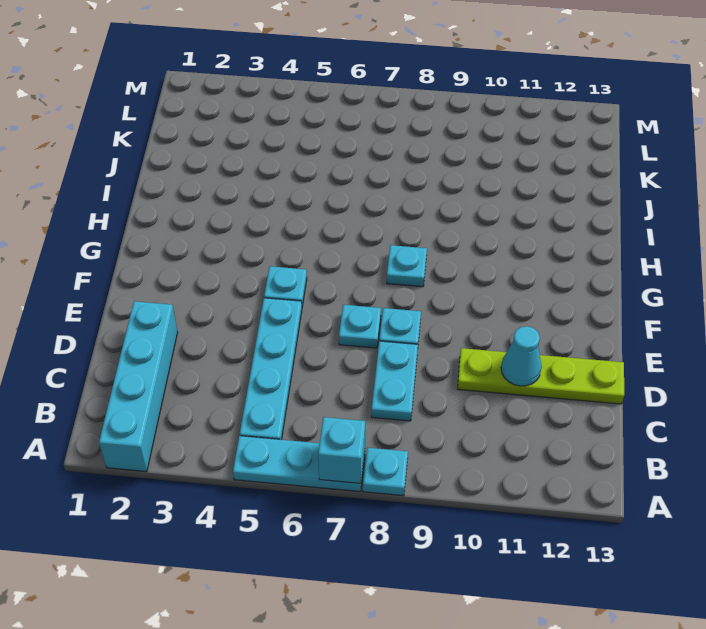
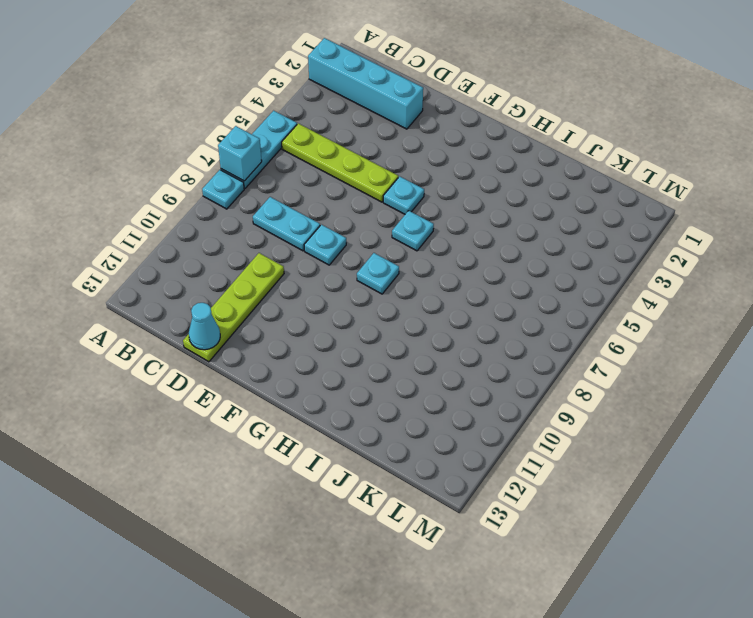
cyan 1x4 plate [240,298,302,440] -> lime 1x4 plate [282,123,398,202]
cyan 1x1 cone [501,326,542,386] -> cyan 1x1 cone moved to [189,303,220,350]
cyan 1x1 plate [339,305,381,348] -> cyan 1x1 plate moved to [392,211,434,251]

